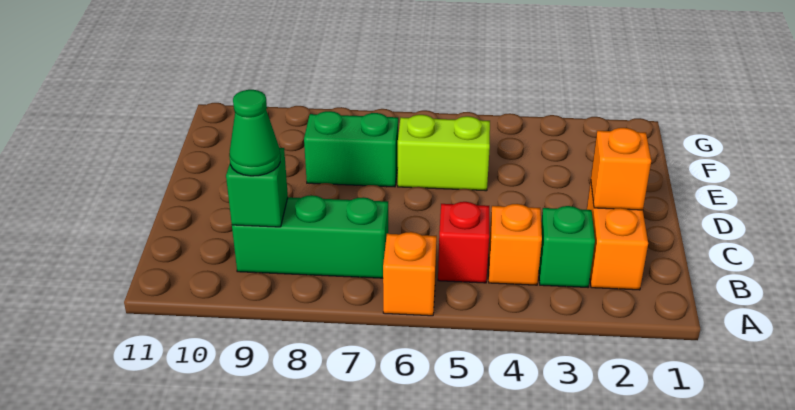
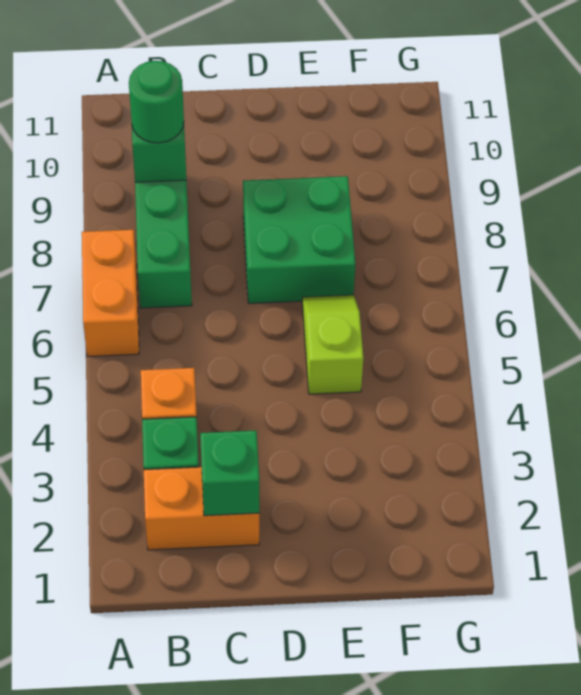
orange 1x1 brick [383,232,437,316] -> orange 1x2 brick [82,230,139,357]
red 1x1 brick [438,202,489,283] -> none
green 1x1 cone [229,90,280,176] -> green 1x1 round brick [129,61,184,143]
orange 1x1 brick [591,128,651,210] -> green 1x1 brick [200,430,260,516]
lime 1x2 brick [398,115,490,191] -> lime 1x2 slope [302,295,363,394]
green 1x2 brick [304,111,398,187] -> green 2x2 brick [243,176,355,303]

